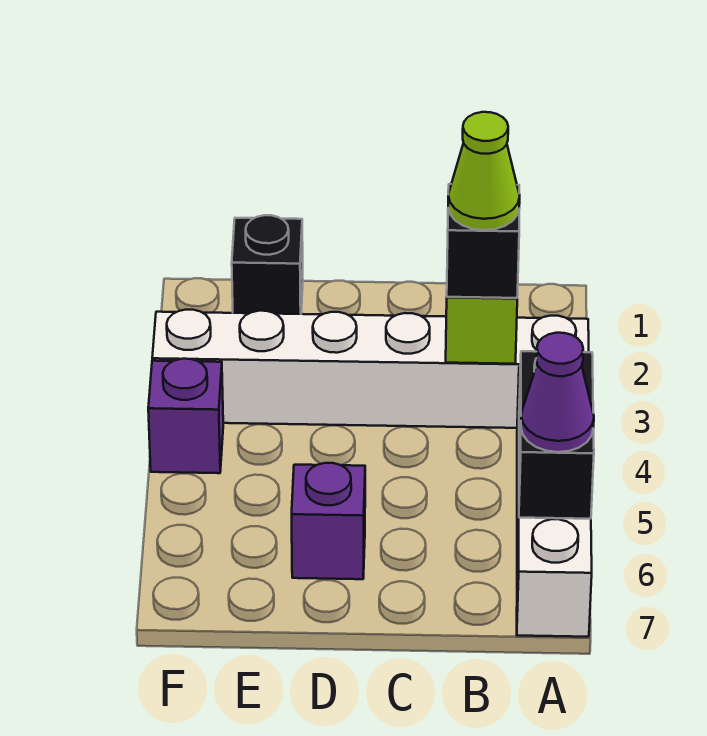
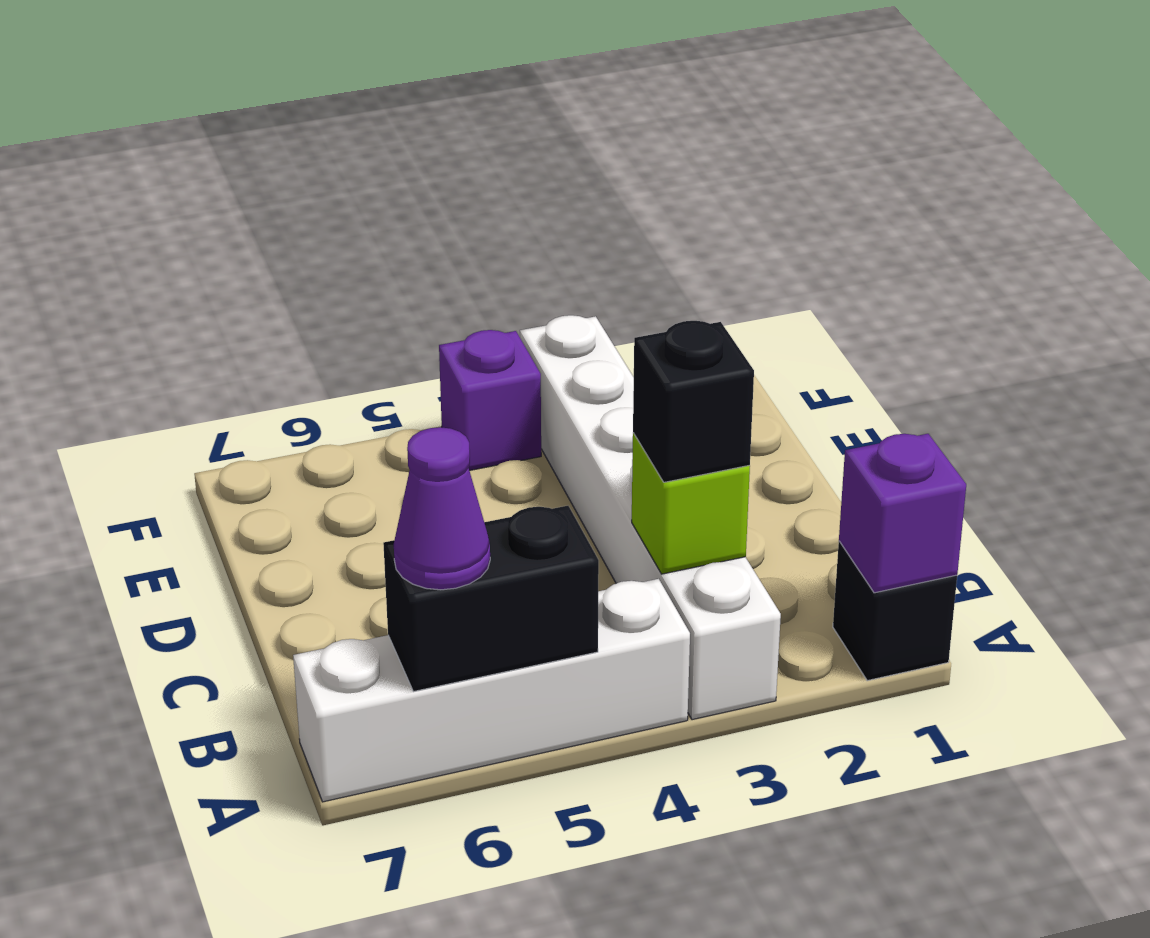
lime 1x1 cone [448,112,520,230] -> none
purple 1x1 brick [292,463,365,579] -> purple 1x1 brick moved to [839,434,966,593]
black 1x1 brick [232,215,303,314] -> black 1x1 brick moved to [833,541,957,681]

